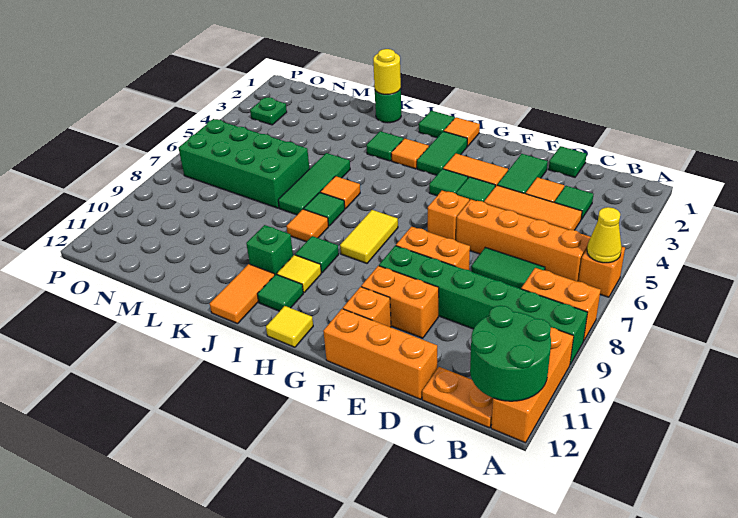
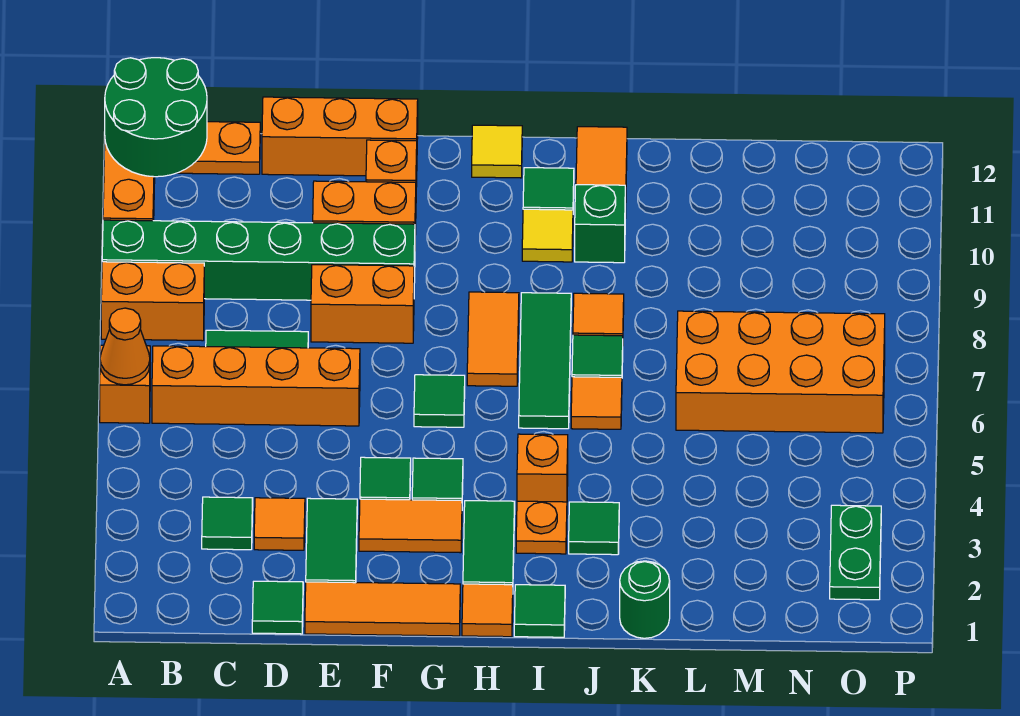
yellow 1x1 cone [587,207,622,263] -> orange 1x1 cone [100,308,150,385]
orange 1x3 tile [484,185,582,230] -> orange 1x3 tile moved to [305,582,460,636]
orange 1x1 brick [428,191,469,241] -> orange 1x1 brick moved to [517,434,568,502]
yellow 1x2 tile [340,210,398,263] -> orange 1x2 tile [467,292,519,386]
orange 1x1 tile [391,139,429,169] -> orange 1x1 plate [516,501,567,554]
green 1x1 tile [295,236,339,273] -> green 1x1 tile moved to [414,375,465,427]
yellow 1x1 round brick [373,49,401,94] -> none
green 1x3 tile [278,153,350,215] -> green 1x3 tile moved to [519,293,571,429]
green 2x4 brick [179,119,309,208] -> orange 2x4 brick [676,311,885,433]
green 1x1 plate [250,97,287,125] -> green 1x2 plate [830,505,881,600]

